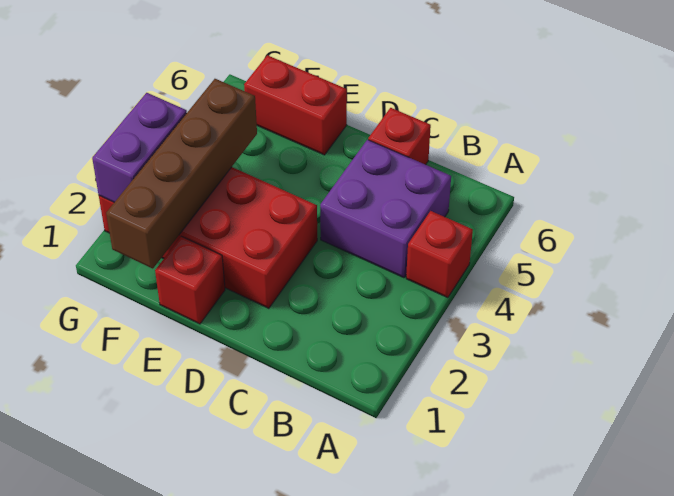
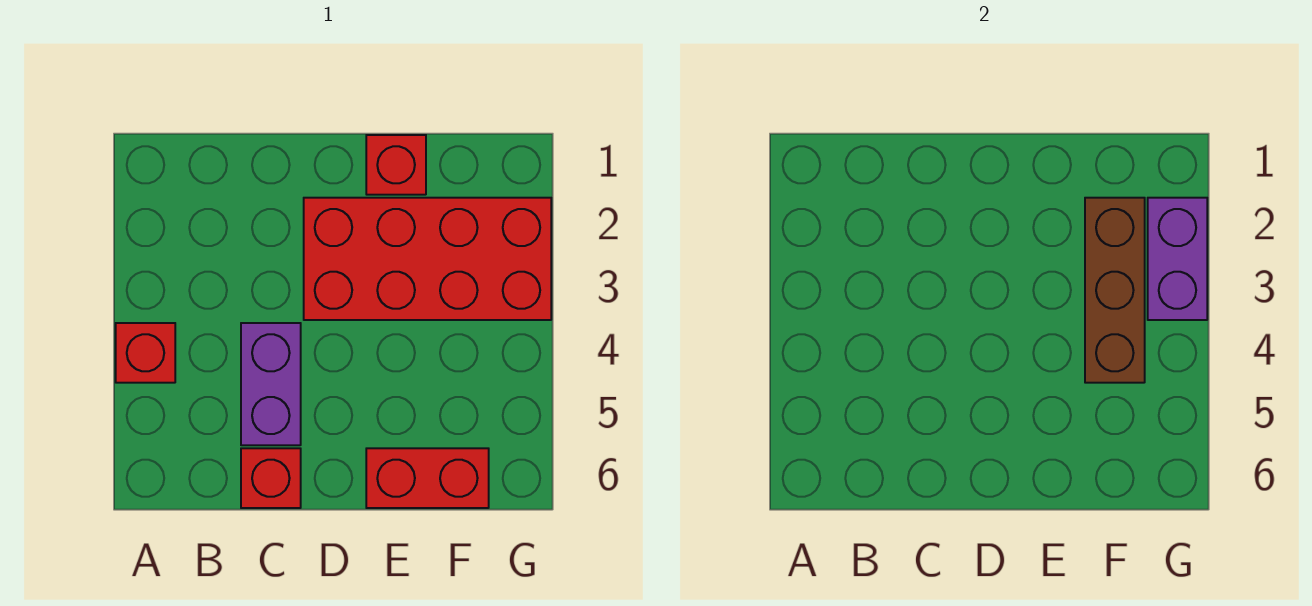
purple 2x2 brick [320,140,451,278] -> purple 1x2 brick [241,323,301,445]
brown 1x4 brick [106,79,257,269] -> brown 1x3 brick [1085,198,1145,383]

